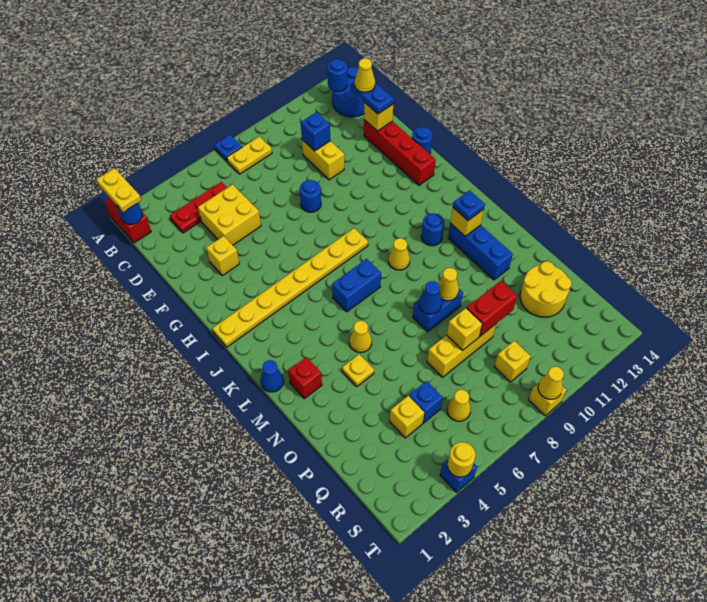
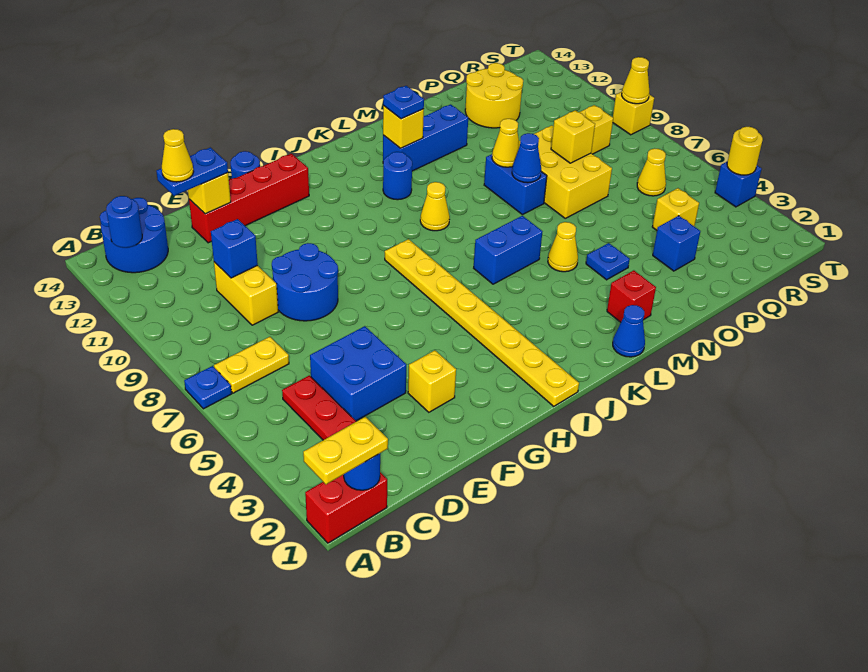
yellow 1x2 plate [227,136,272,174] -> yellow 1x2 plate turned to [214,337,289,393]
yellow 2x2 brick [198,184,261,245] -> blue 2x2 brick [310,326,406,421]
yellow 1x2 brick [302,140,344,180] -> yellow 1x2 brick turned to [214,262,278,325]
blue 1x1 round brick [300,180,321,212] -> blue 2x2 round brick [272,243,338,321]
blue 1x2 brick [332,259,381,312] -> blue 1x2 brick turned to [474,216,542,284]
yellow 1x1 plate [342,354,374,387] -> blue 1x1 plate [586,243,630,280]
yellow 1x3 brick [427,324,496,377] -> yellow 2x3 brick [519,125,612,218]
red 1x2 brick [467,281,517,336] -> none
blue 1x1 brick [409,381,443,423] -> blue 1x1 brick moved to [653,216,700,271]

